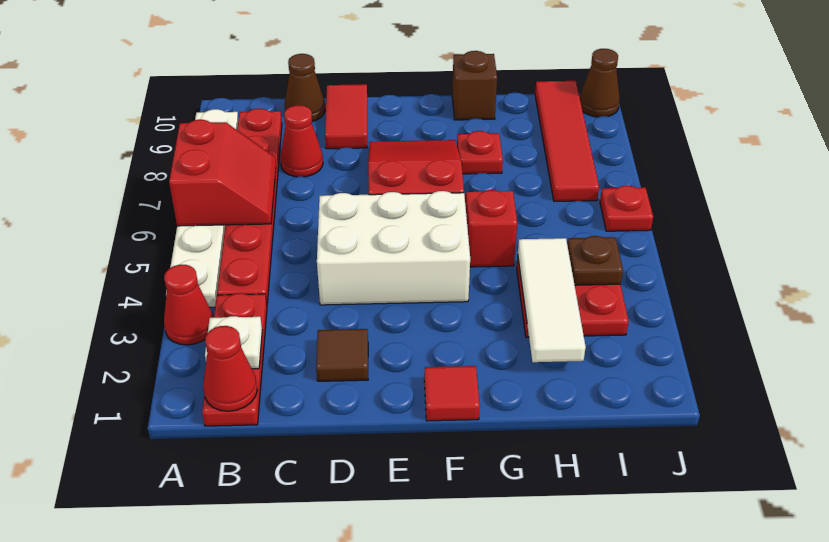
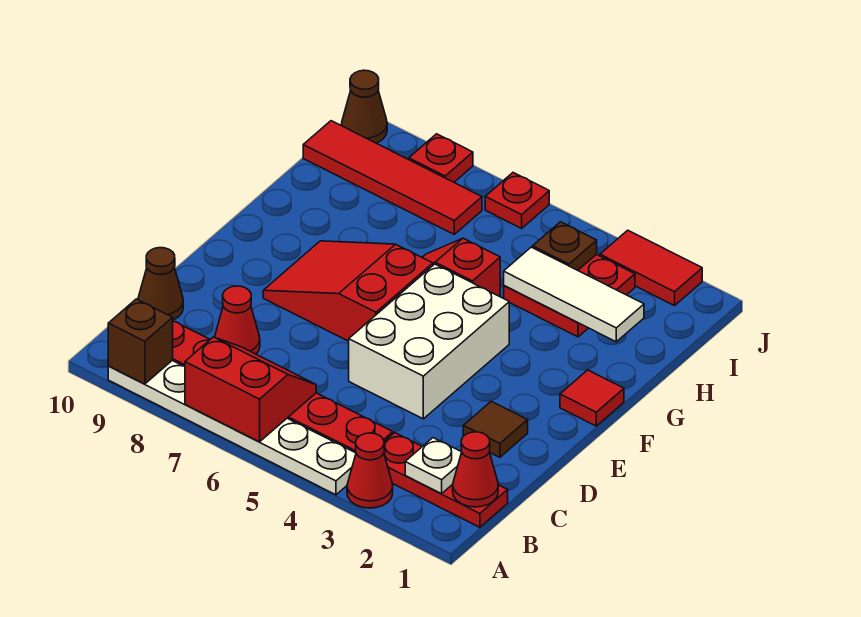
red 1x2 tile [325,84,367,149] -> red 1x2 tile moved to [600,230,702,306]
red 1x1 plate [457,131,503,174] -> red 1x1 plate moved to [409,134,473,182]
brown 1x1 brick [452,51,497,120] -> brown 1x1 brick moved to [108,299,173,384]

